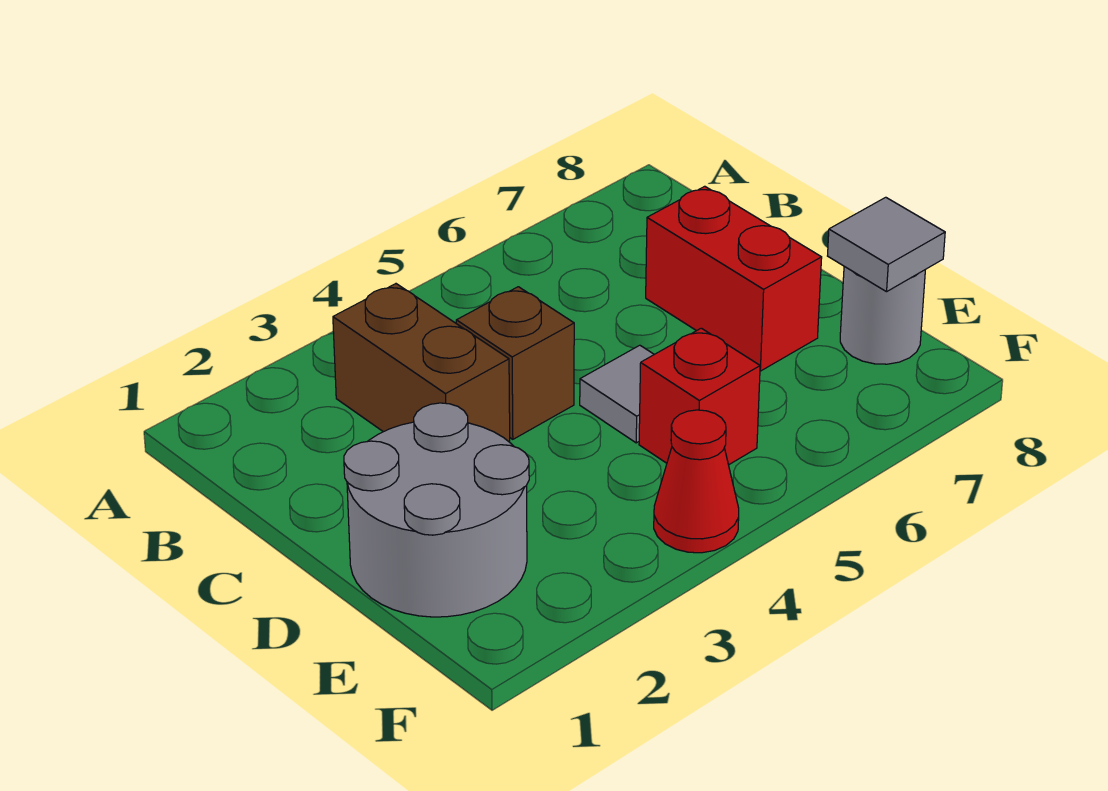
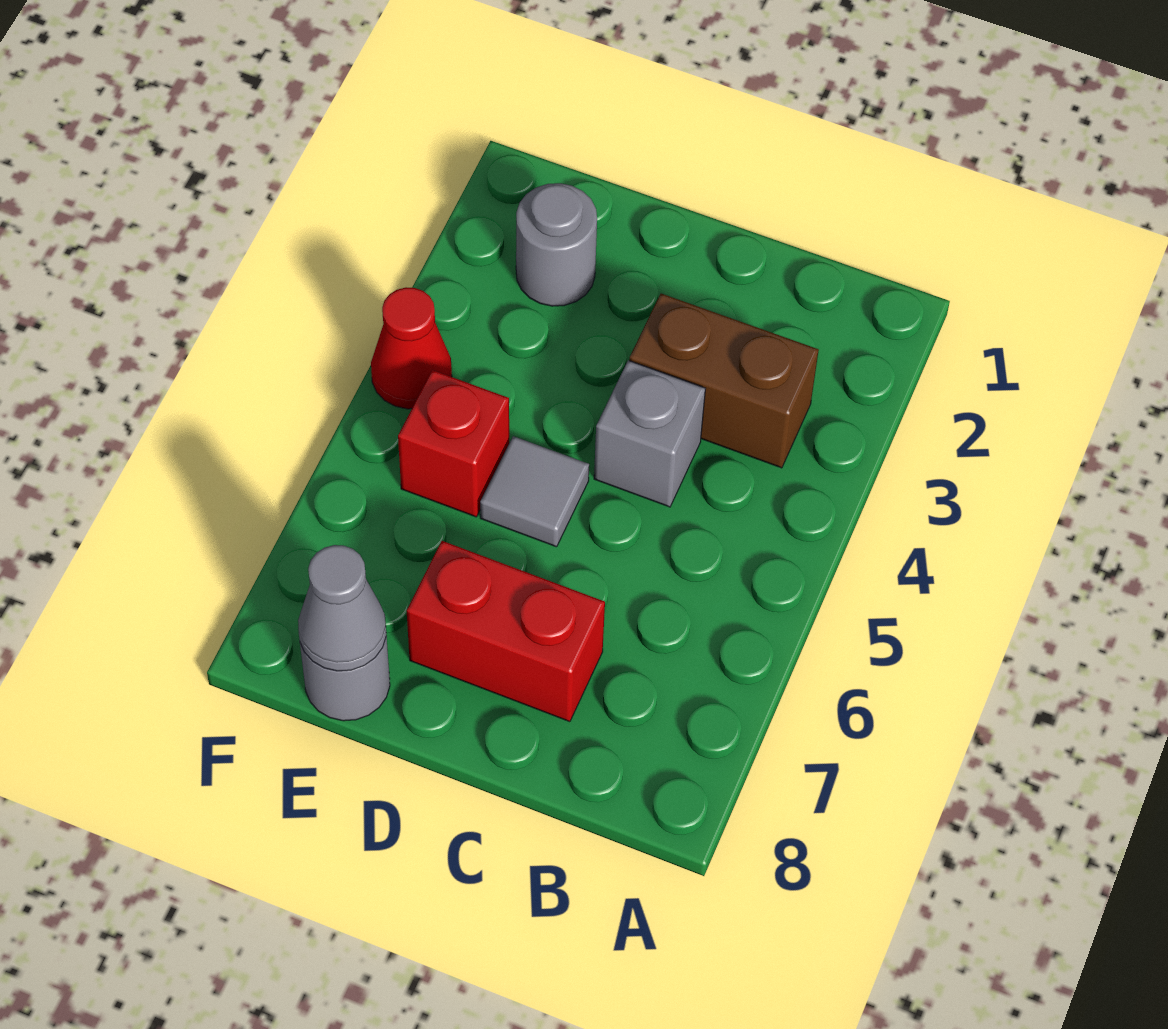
brown 1x1 brick [456,287,574,439] -> grey 1x1 brick [594,360,705,507]
grey 2x2 round brick [344,403,529,617] -> grey 1x1 round brick [516,183,597,306]
grey 1x1 tile [828,197,945,292] -> grey 1x1 cone [298,545,386,671]

